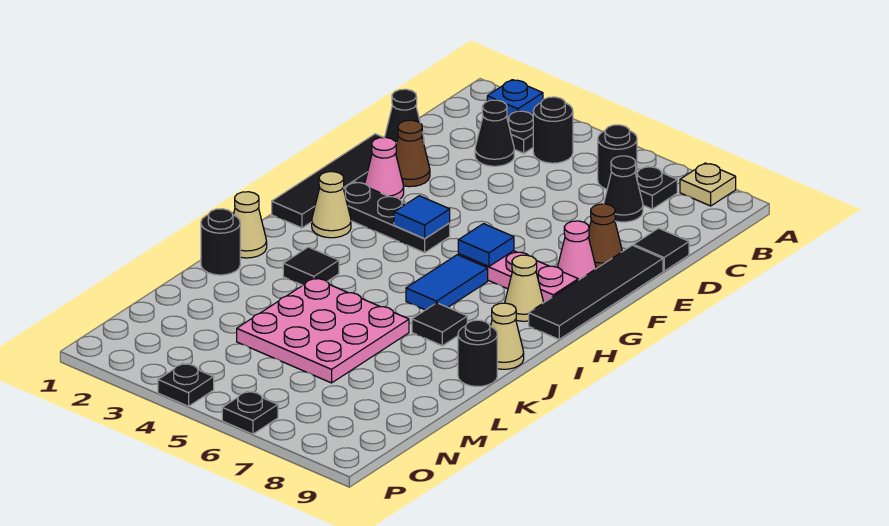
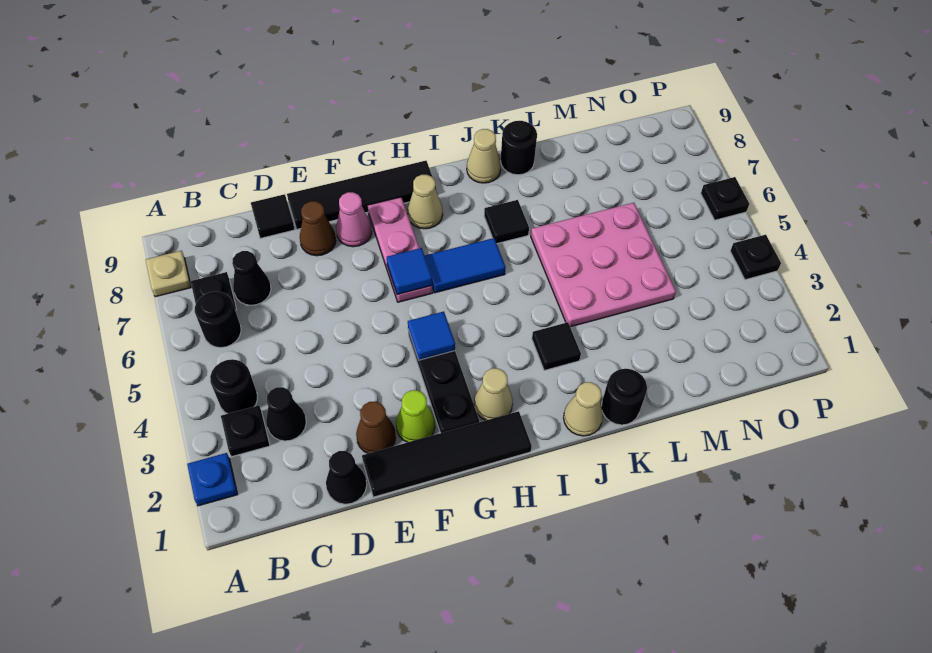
pink 1x1 cone [365,137,404,199] -> lime 1x1 cone [396,390,435,442]

